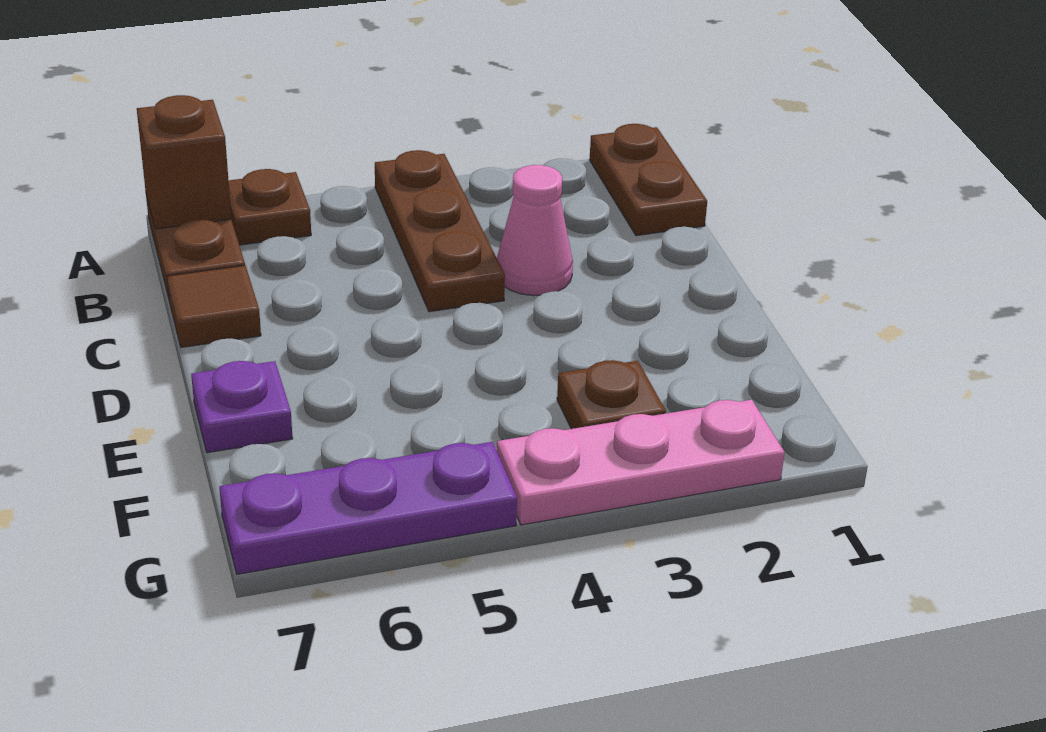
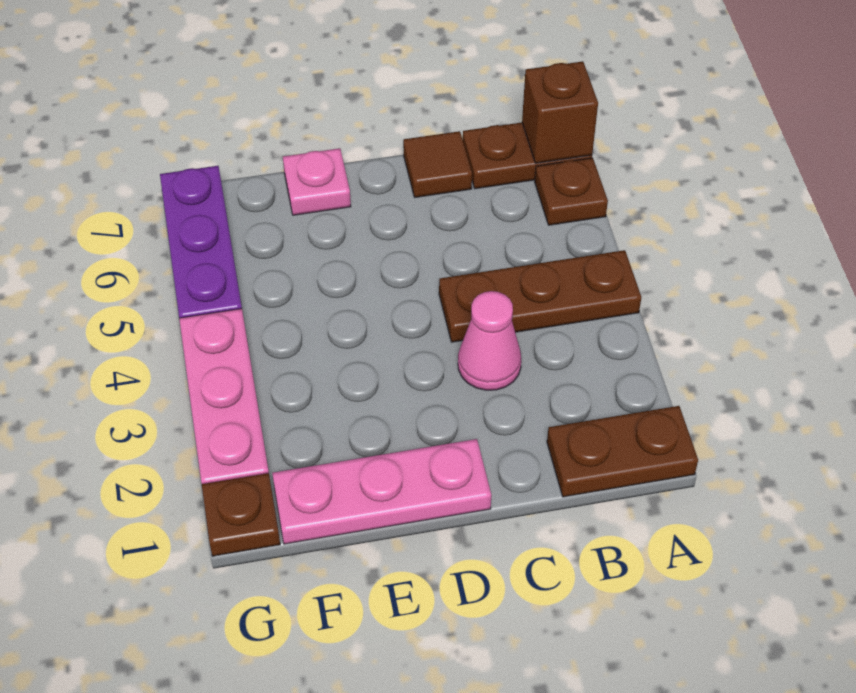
none -> pink 1x3 plate [272,439,491,544]
purple 1x1 plate [191,361,293,453] -> pink 1x1 plate [283,148,351,215]
brown 1x1 plate [557,360,666,429] -> brown 1x1 plate moved to [202,473,280,556]

